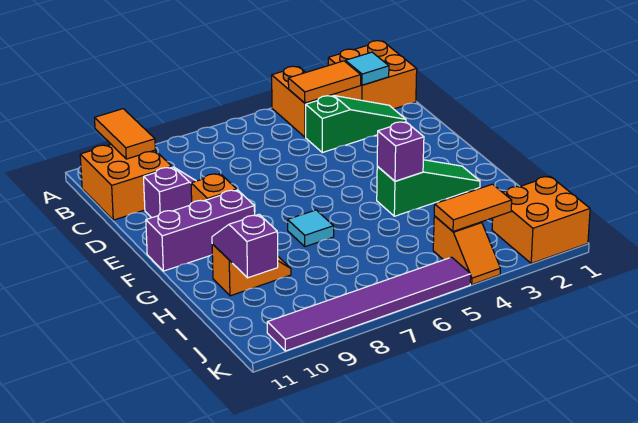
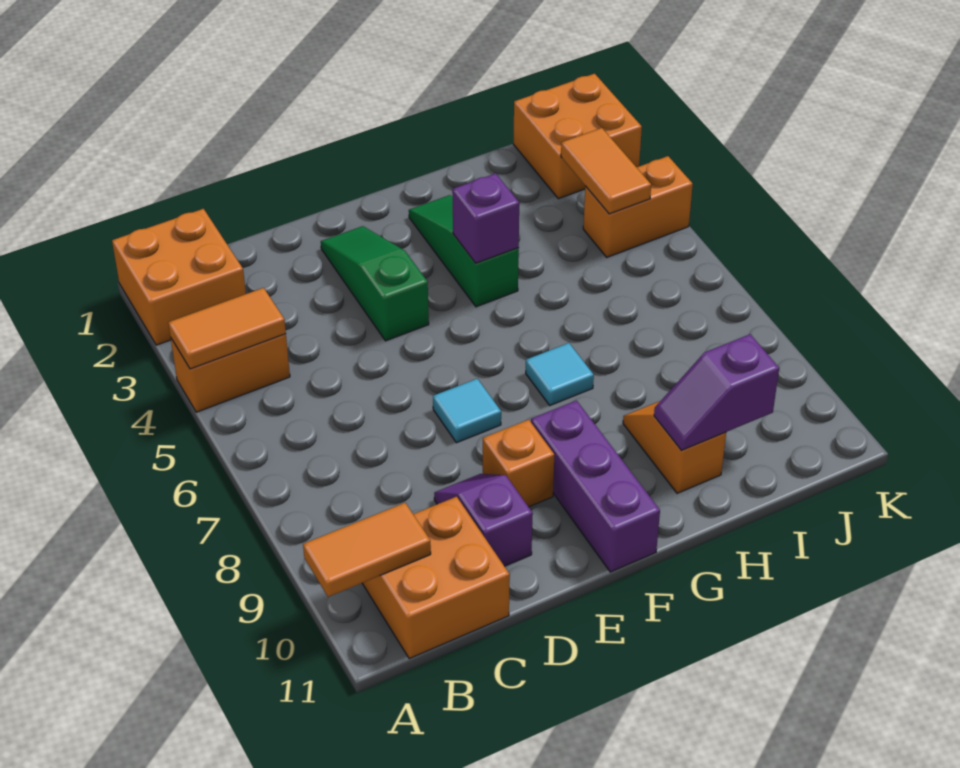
cyan 1x1 tile [345,52,389,85] -> cyan 1x1 tile moved to [433,379,501,443]
orange 1x2 tile [288,61,361,103] -> orange 1x2 tile turned to [168,288,286,369]
green 1x3 slope [306,96,406,153] -> green 1x3 slope moved to [321,226,429,341]
orange 1x2 slope [433,216,500,285] -> orange 1x2 brick [583,156,693,257]
purple 1x6 tile [267,257,471,351] -> none

